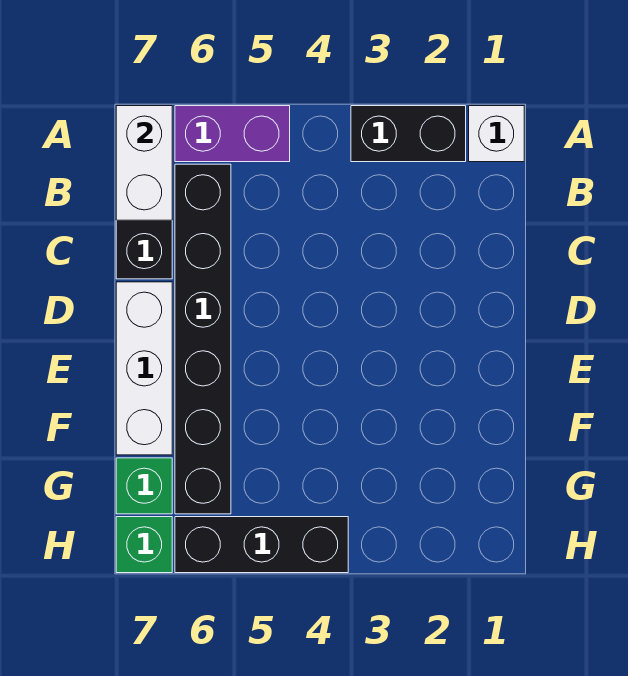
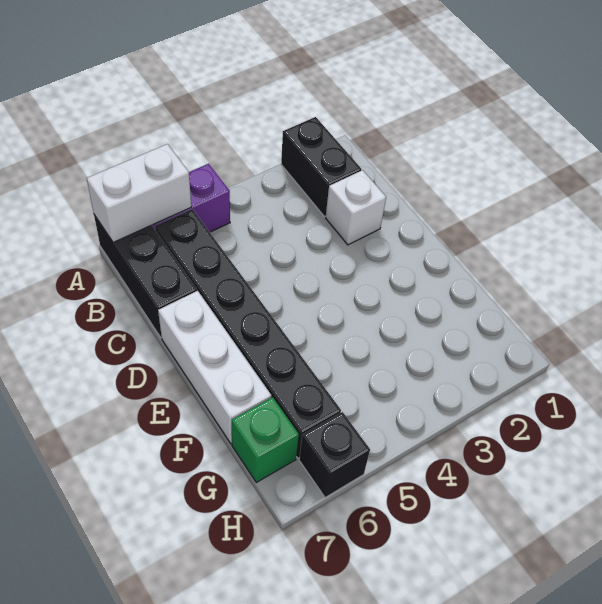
white 1x1 brick [469,106,524,162] -> white 1x1 brick moved to [326,170,386,245]
black 1x2 brick [351,106,466,162] -> black 1x2 brick turned to [281,117,361,217]
white 1x2 brick [116,106,172,220] -> white 1x2 brick turned to [87,144,191,242]
black 1x3 brick [175,517,348,573] -> black 1x1 brick [299,412,370,498]
green 1x1 brick [116,517,172,573] -> none

